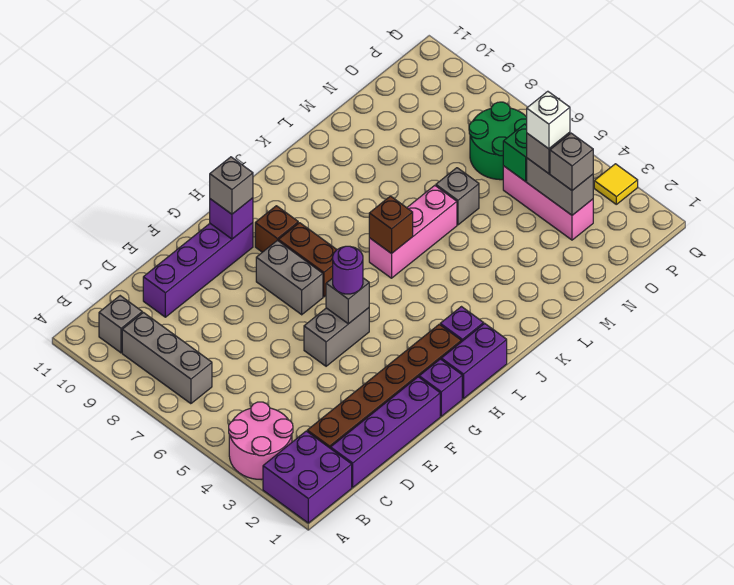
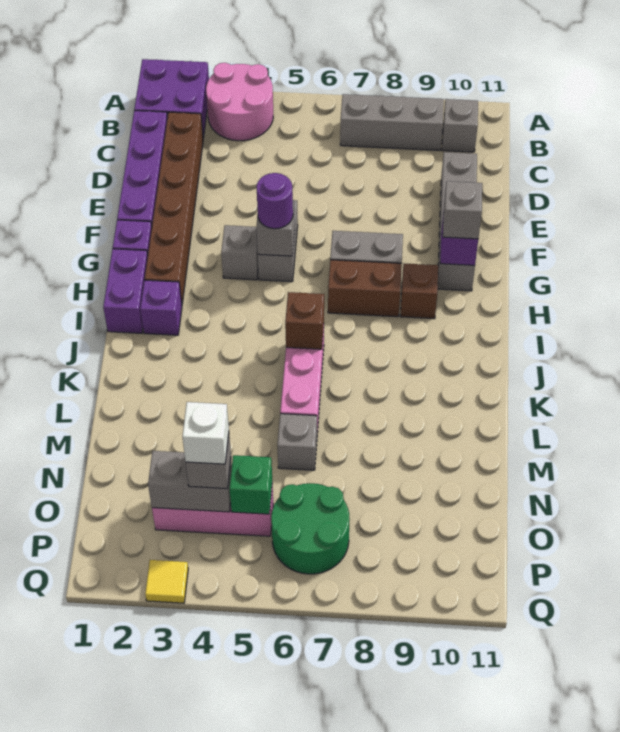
purple 1x4 brick [143,223,253,317] -> grey 1x4 brick [438,152,477,291]
grey 1x1 brick [550,133,593,190] -> grey 1x1 brick moved to [221,225,258,280]

